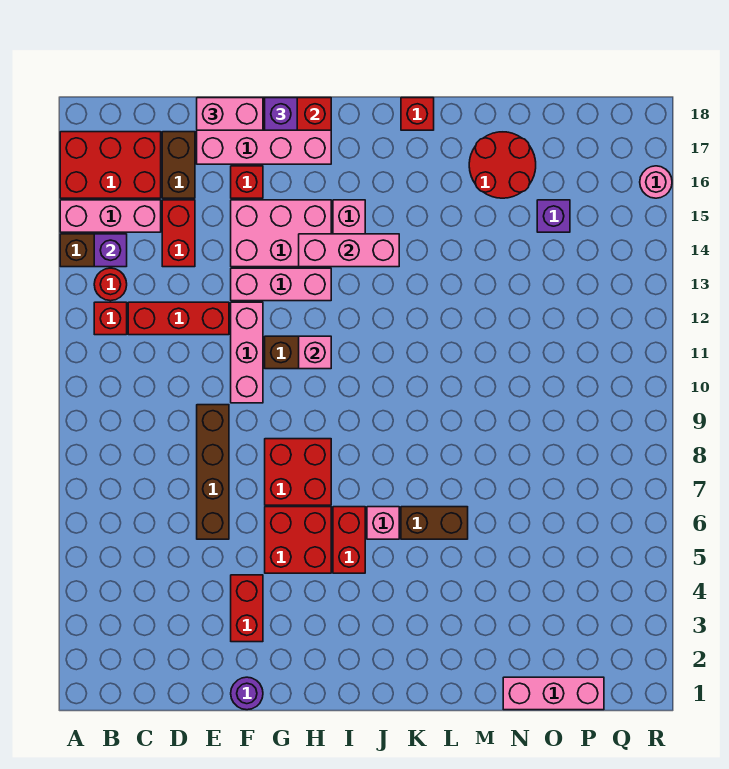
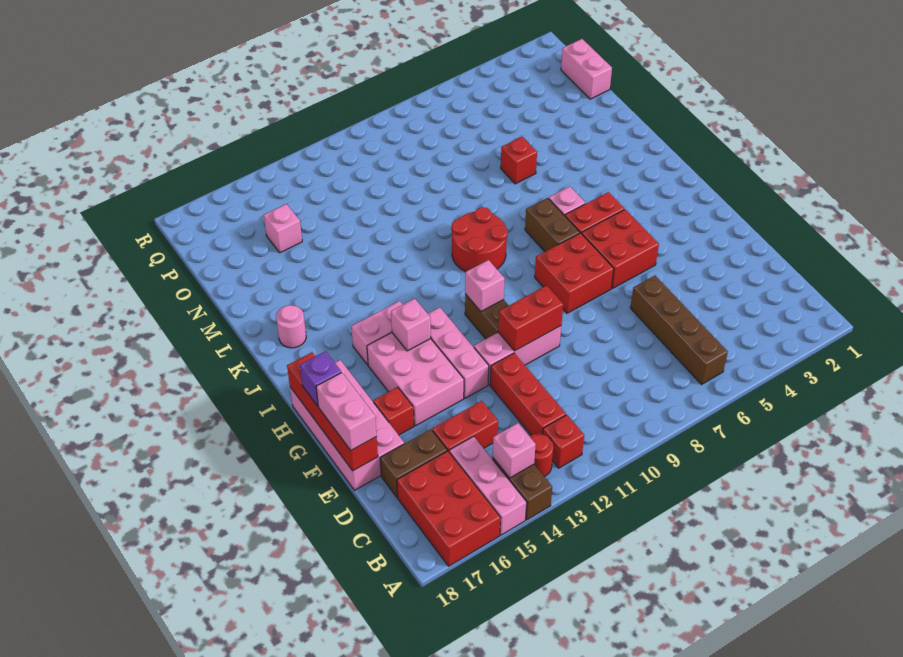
purple 1x1 brick [94,234,127,267] -> pink 1x1 brick [493,423,536,478]
brown 1x4 brick [197,405,229,539] -> brown 1x4 brick turned to [630,276,728,385]
purple 1x1 round brick [231,677,263,710] -> none
red 1x2 brick [231,575,263,642] -> red 1x2 brick moved to [498,285,563,351]
pink 1x3 brick [299,234,399,267] -> pink 1x1 brick [391,299,431,351]
brown 1x2 brick [401,507,468,539] -> brown 1x2 brick moved to [525,198,580,252]
red 1x1 brick [401,98,434,130] -> red 1x1 brick moved to [501,137,537,184]
red 2x2 round brick [469,132,536,198] -> red 2x2 round brick moved to [451,207,508,272]
pink 1x3 brick [503,677,604,710] -> pink 1x2 brick [561,39,612,99]
purple 1x1 brick [537,200,570,232] -> pink 1x1 brick [264,204,302,253]
pink 1x1 round brick [640,166,672,198] -> pink 1x1 round brick moved to [276,305,306,348]

